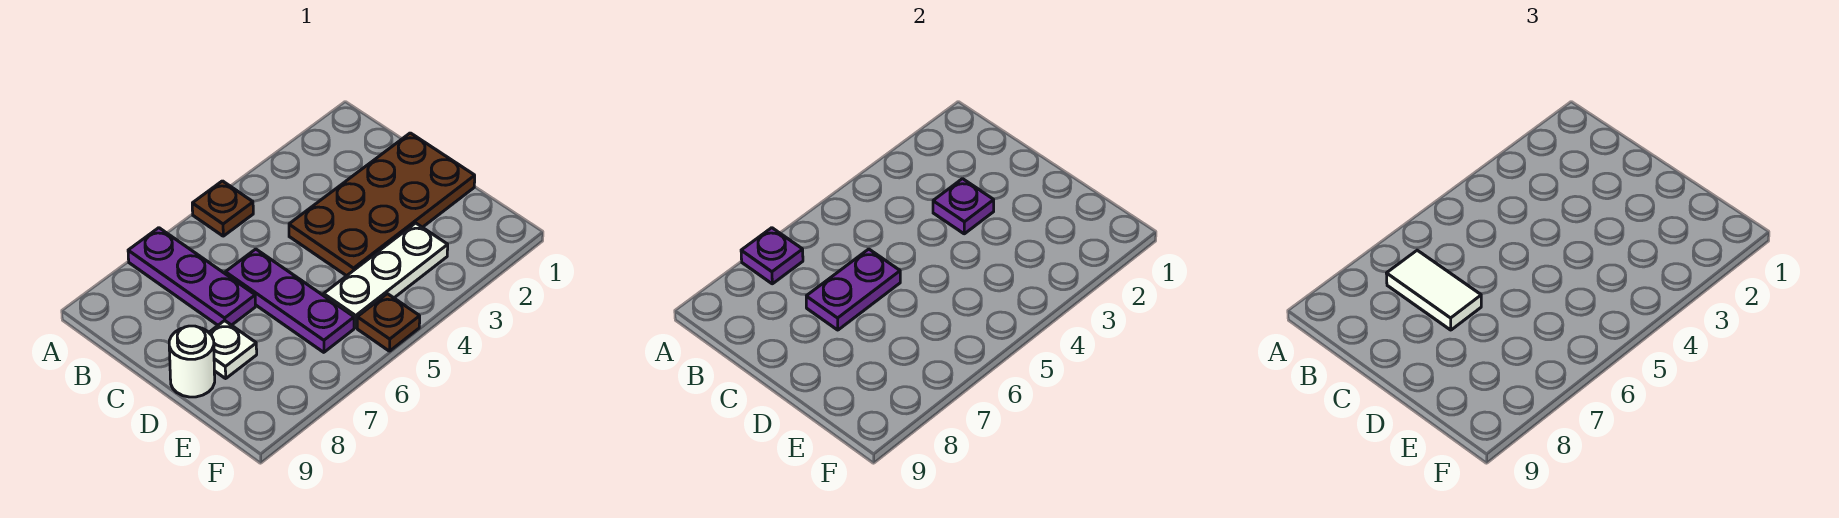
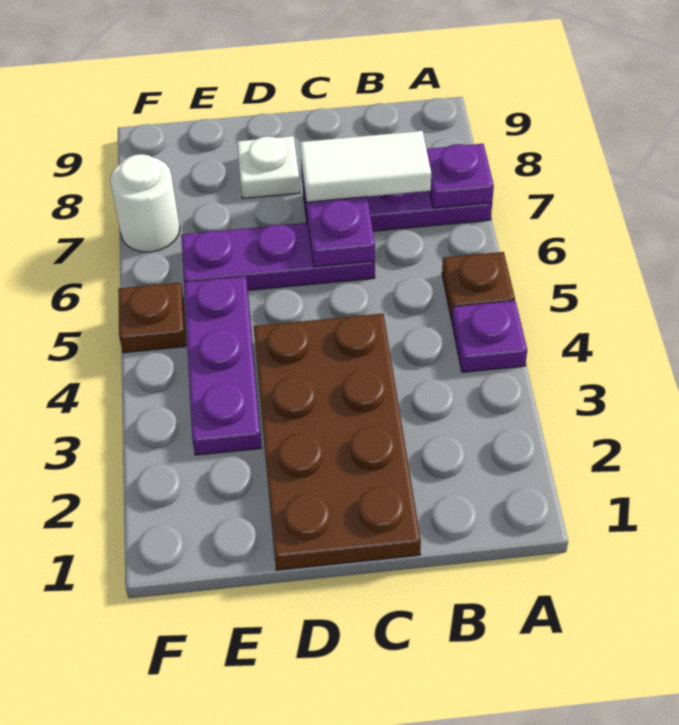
purple 1x1 plate [933,179,994,234] -> purple 1x1 plate moved to [452,301,527,372]
white 1x1 round brick [169,326,215,397] -> white 1x1 round brick moved to [110,154,180,252]
white 1x3 plate [324,223,448,328] -> purple 1x3 plate [184,276,262,455]

